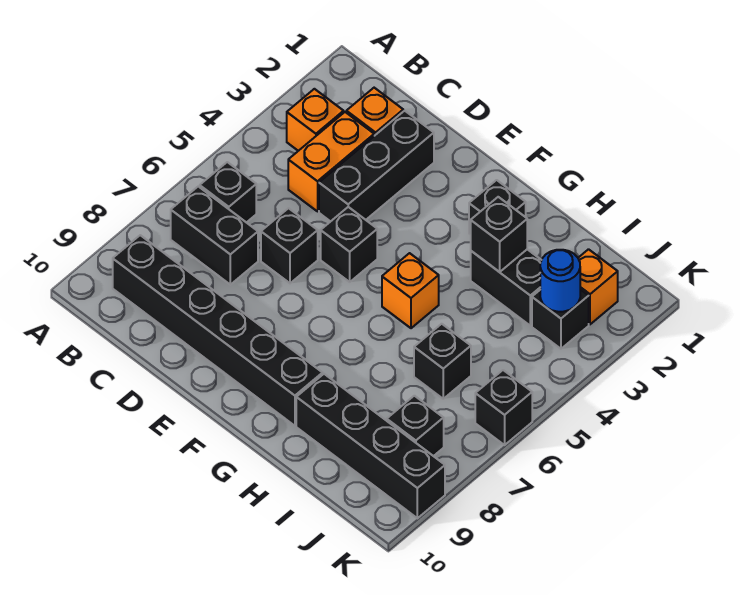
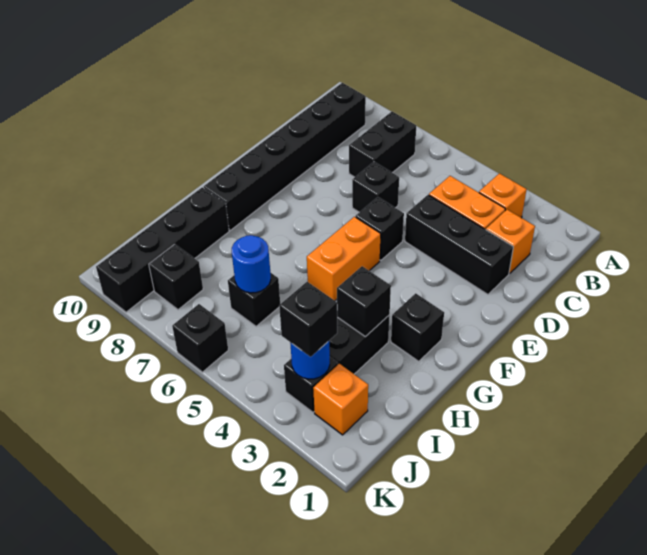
black 1x1 brick [200,162,256,223] -> black 1x1 brick moved to [279,282,337,357]
orange 1x1 brick [382,253,439,328] -> orange 1x2 brick [307,217,381,301]
none -> blue 1x1 round brick [232,235,271,293]

